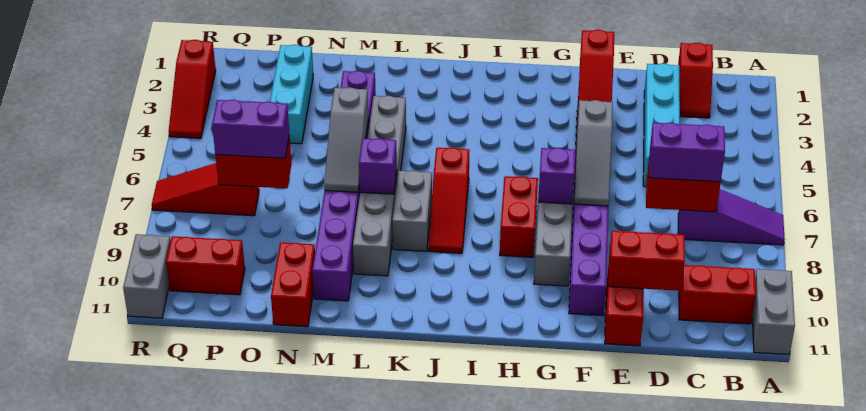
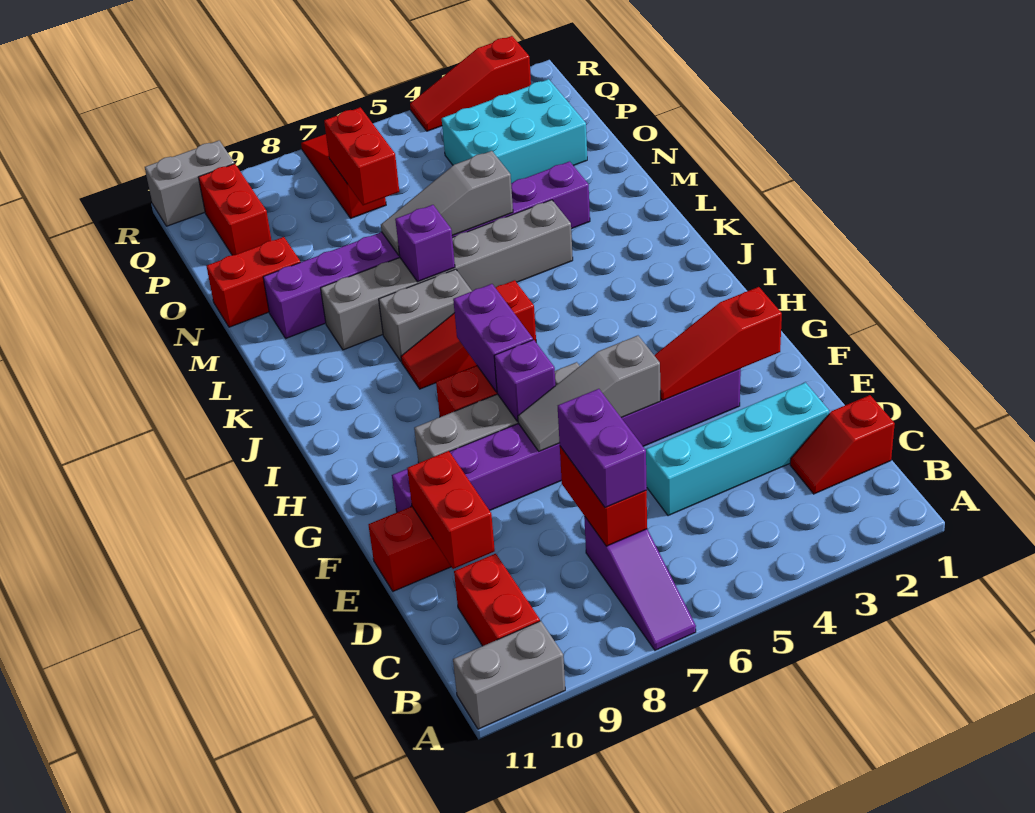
cyan 1x3 brick [270,45,313,144] -> cyan 2x3 brick [442,79,587,183]
purple 1x2 brick [212,100,289,158] -> purple 1x2 brick moved to [453,284,533,392]

